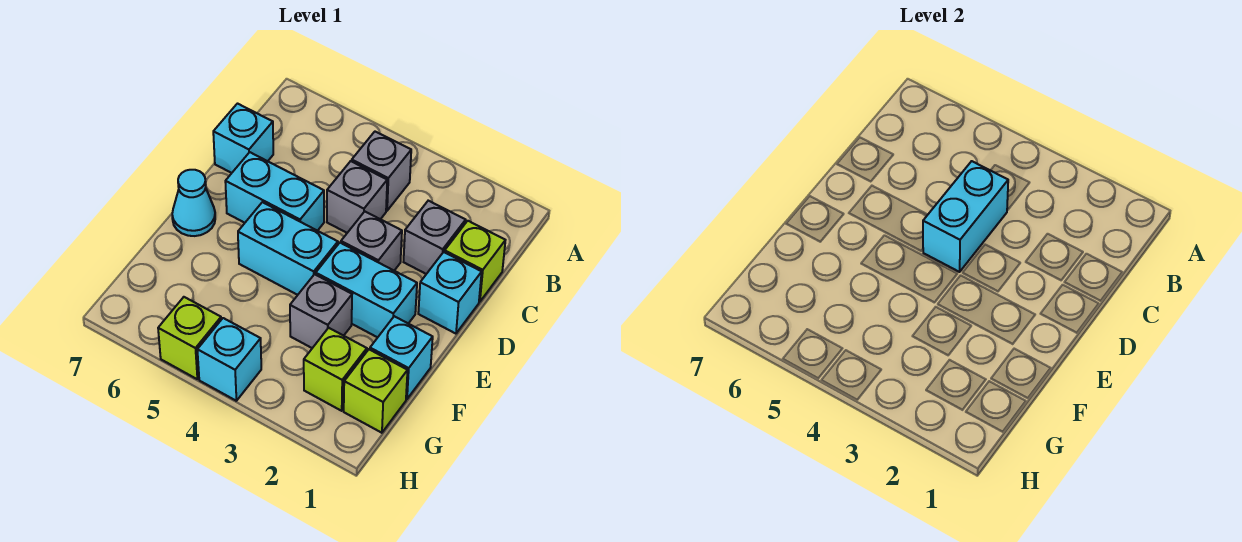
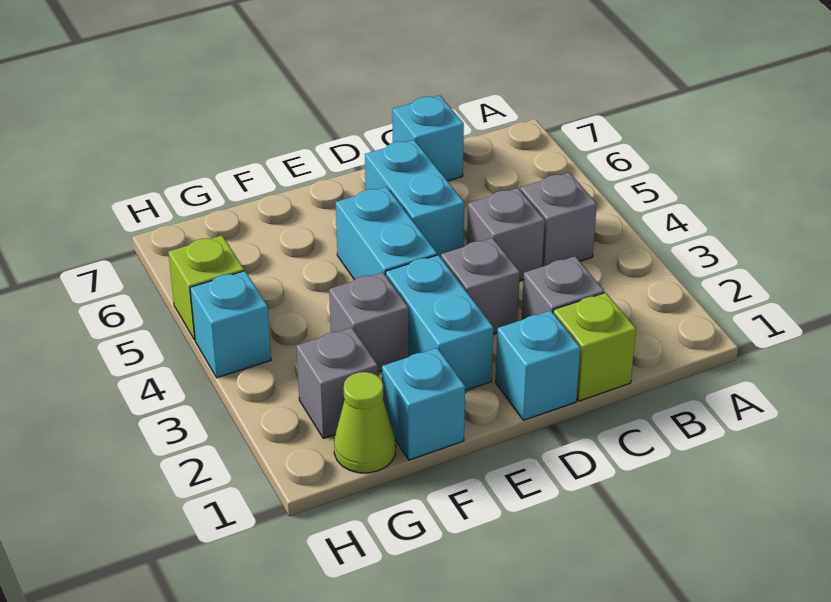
cyan 1x2 brick [923,161,1008,272] -> none
cyan 1x1 cone [172,170,215,236] -> none
lime 1x1 brick [344,350,408,433] -> lime 1x1 cone [334,372,396,473]
lime 1x1 brick [304,328,367,411] -> grey 1x1 brick [296,328,378,438]

